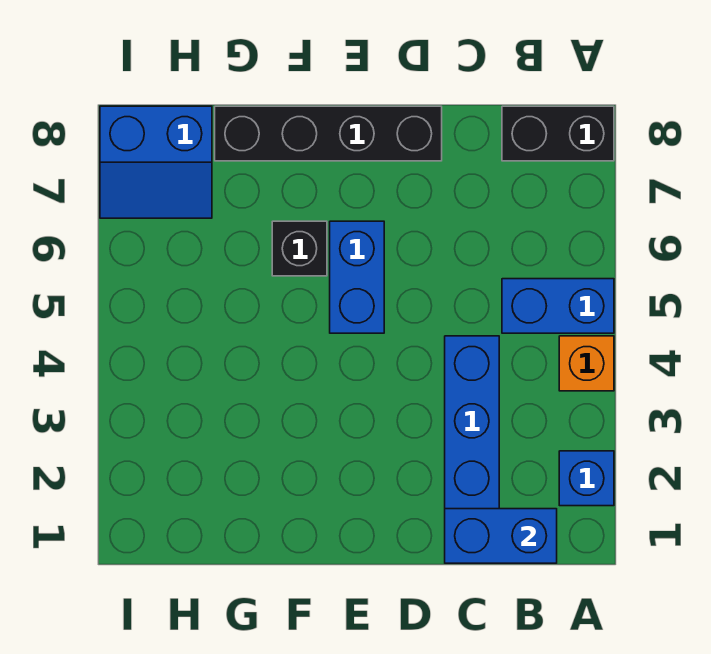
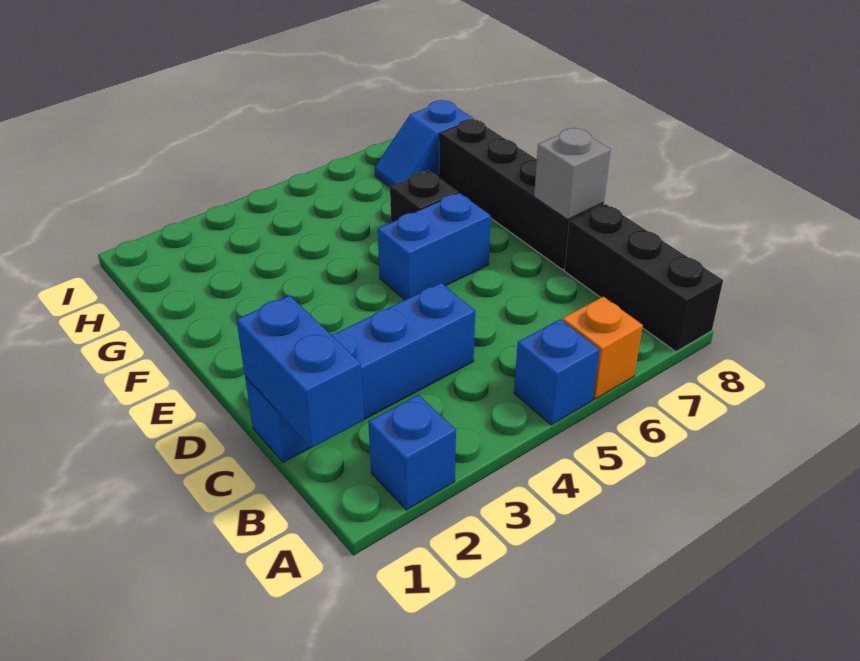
orange 1x1 brick [559,336,614,391] -> orange 1x1 brick moved to [562,297,643,399]
blue 1x2 brick [502,279,614,333] -> blue 1x1 brick [514,319,600,425]
black 1x2 brick [502,106,614,161] -> black 1x3 brick [564,204,723,352]
none -> grey 1x1 brick [534,128,611,219]
blue 2x2 slope [100,106,212,218] -> blue 1x2 slope [375,100,473,187]

